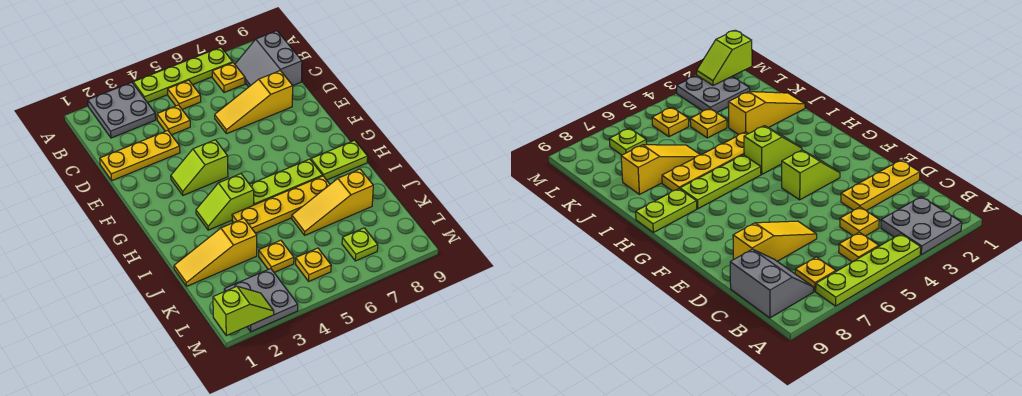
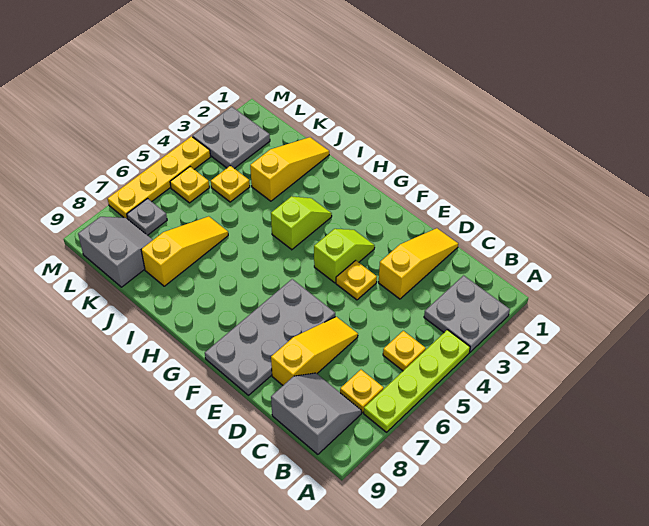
yellow 1x1 plate [157,105,190,135] -> yellow 1x1 plate moved to [336,260,377,300]
yellow 1x3 plate [100,131,180,181] -> yellow 1x3 slope [379,228,458,299]
none -> grey 2x4 plate [205,279,335,395]
lime 1x3 plate [250,159,323,205] -> none
lime 1x2 plate [311,140,368,180] -> none
yellow 1x4 plate [232,176,330,233] -> yellow 1x4 plate moved to [108,136,210,219]
none -> grey 2x2 slope [78,217,153,287]
lime 1x1 plate [342,228,378,261] -> grey 1x1 plate [127,199,167,235]
lime 1x2 slope [213,286,274,336] -> none

